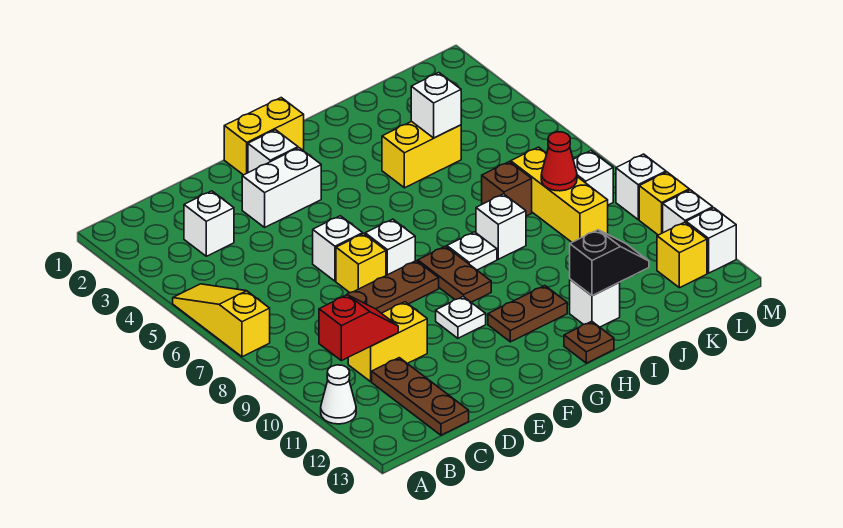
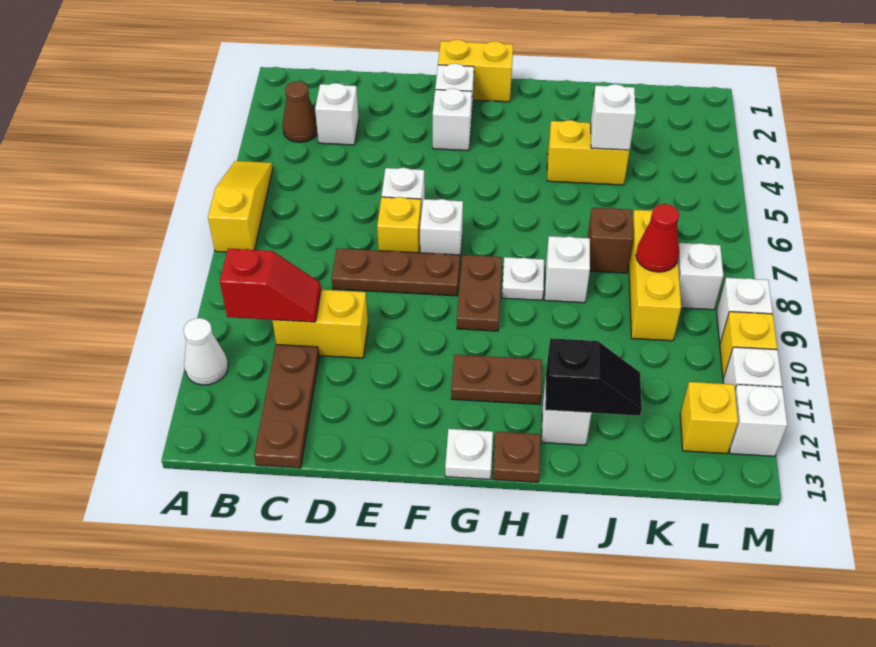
none -> brown 1x1 cone [283,81,318,142]
white 1x2 brick [242,148,321,227] -> white 1x1 brick [433,88,472,151]
white 1x1 plate [436,296,486,338] -> white 1x1 plate moved to [445,429,493,479]

